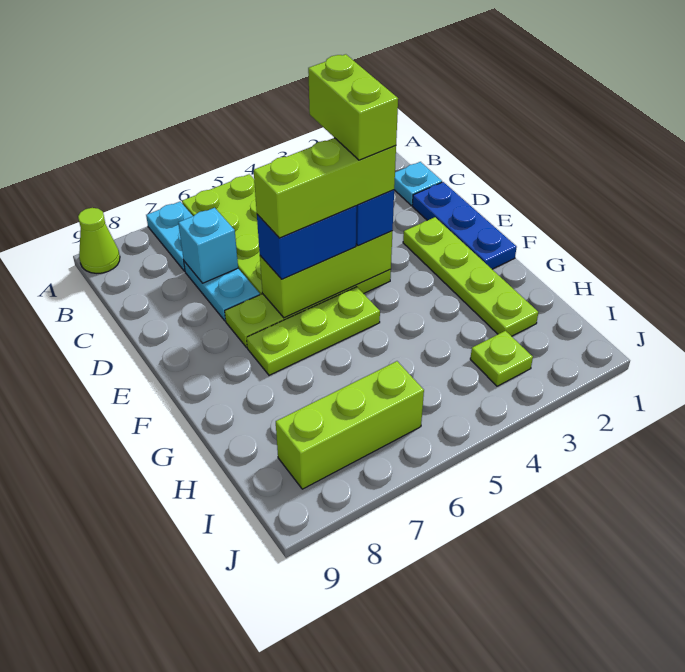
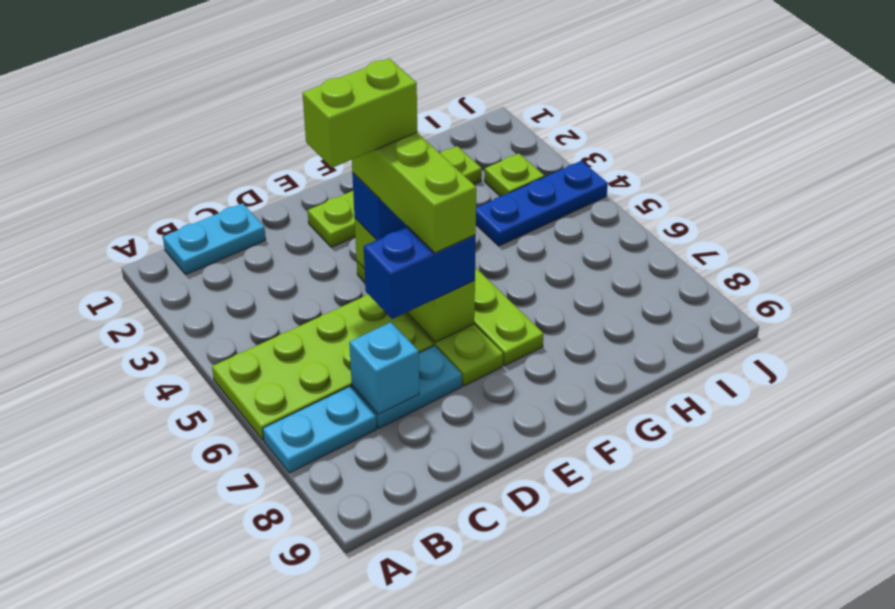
lime 1x1 cone [78,208,120,273] -> none
cyan 1x1 plate [394,162,442,205] -> cyan 1x2 plate [163,203,266,274]
blue 1x3 plate [412,182,517,269] -> blue 1x3 plate moved to [476,161,608,246]
blue 1x2 brick [257,206,357,279] -> blue 1x2 brick turned to [364,226,476,319]
lime 1x3 brick [276,361,424,489] -> none

